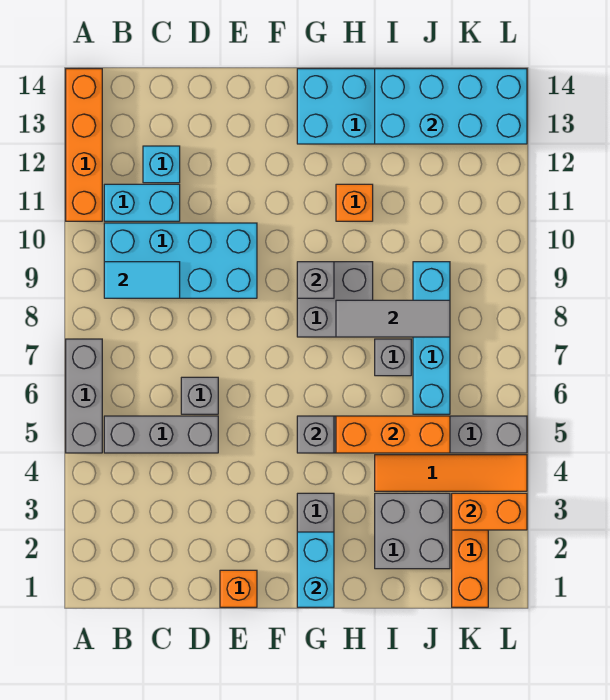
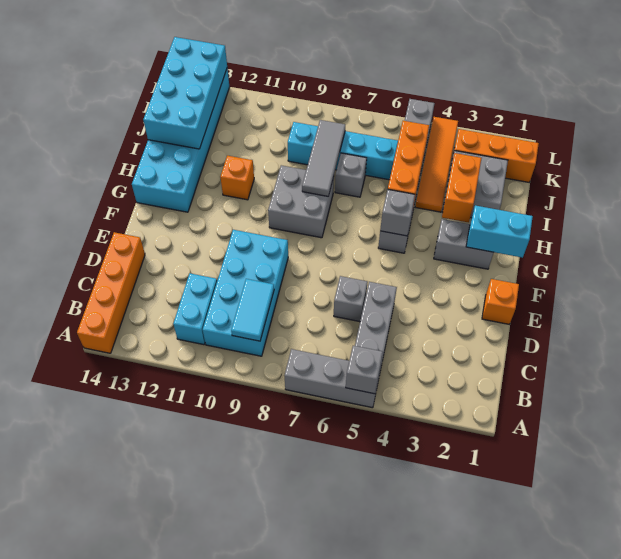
orange 1x4 brick [66,69,102,221] -> orange 1x4 brick turned to [77,232,145,353]
cyan 1x1 brick [143,146,180,183] -> none
grey 1x1 brick [297,262,334,298] -> grey 1x1 brick moved to [346,346,383,394]
orange 1x2 brick [452,493,527,530] -> orange 1x2 brick moved to [442,153,482,223]

